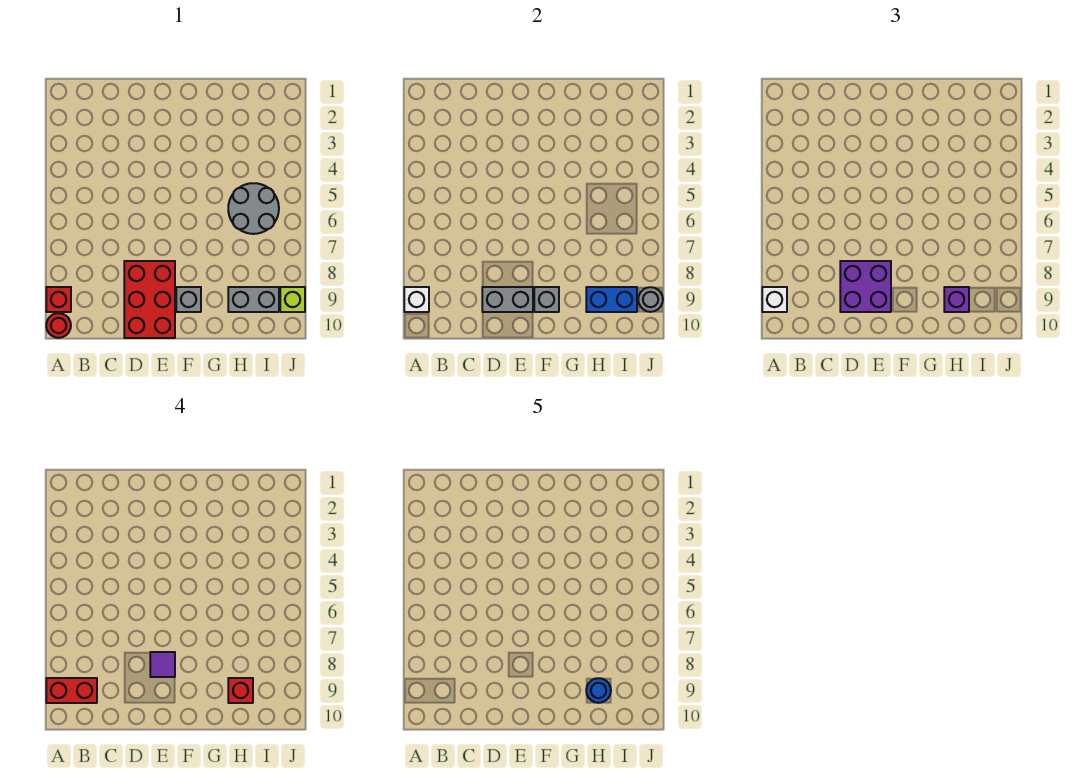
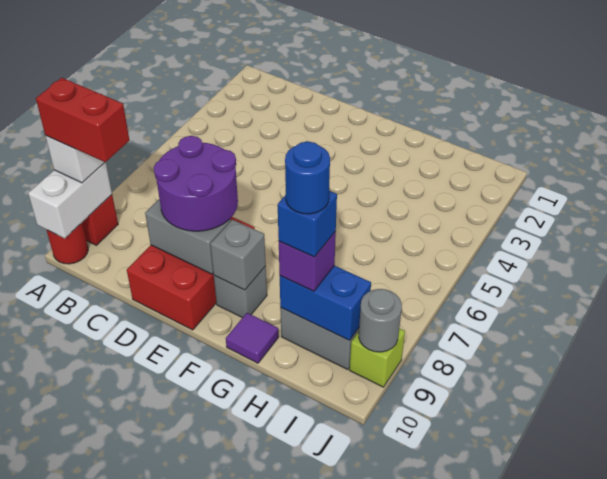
white 1x1 brick [404,287,429,312] -> white 1x2 brick [28,162,112,238]
purple 2x2 brick [840,261,891,312] -> purple 2x2 round brick [154,136,238,231]
purple 1x1 tile [150,652,175,677] -> purple 1x1 tile moved to [226,313,279,363]
grey 2x2 round brick [228,183,279,234] -> none
red 1x1 brick [228,678,253,703] -> blue 1x1 brick [278,191,337,257]

